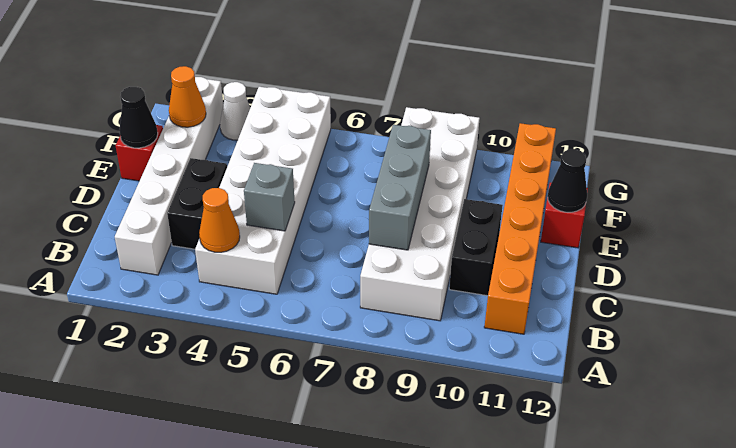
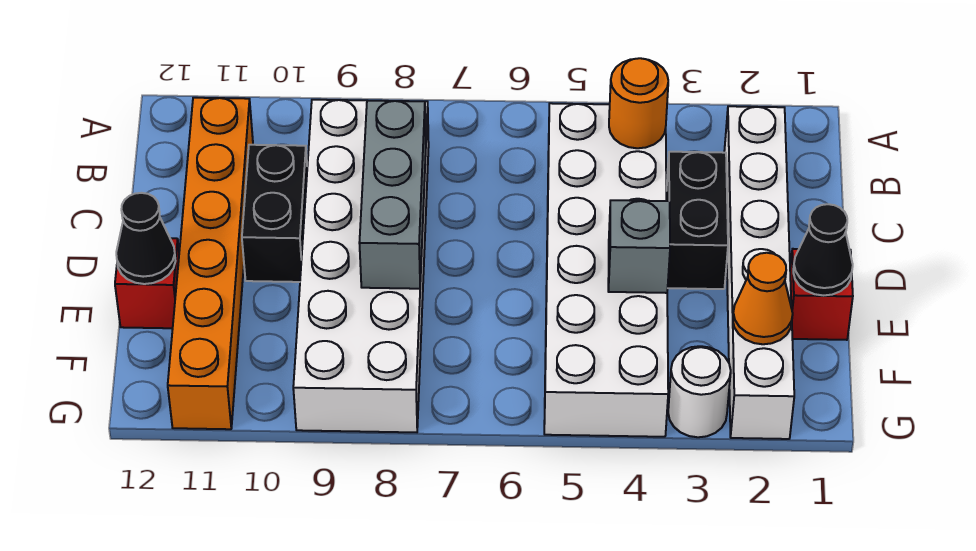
orange 1x1 cone [199,188,240,252] -> orange 1x1 round brick [609,58,668,148]
grey 1x1 brick [244,163,295,231] -> grey 1x1 brick moved to [608,200,670,293]
white 1x1 cone [220,82,250,140] -> white 1x1 round brick [668,346,731,437]

